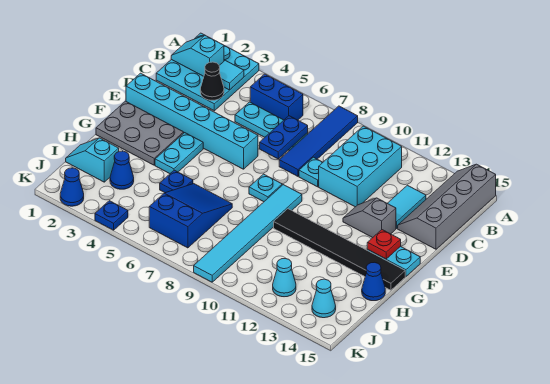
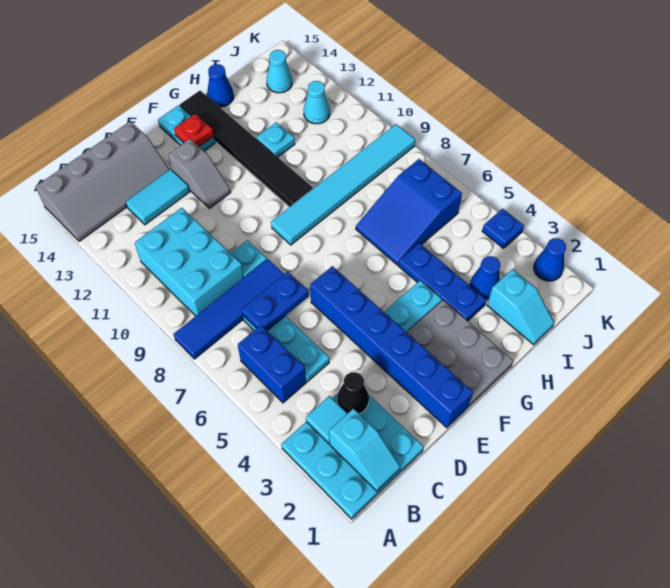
cyan 2x3 brick [319,126,402,207] -> cyan 2x3 brick turned to [135,208,244,316]
cyan 1x6 brick [126,73,258,169] -> blue 1x6 brick [310,266,473,428]
cyan 1x1 plate [249,174,282,202] -> cyan 1x1 plate moved to [256,122,295,157]
blue 1x1 plate [160,170,193,193] -> blue 1x3 plate [398,243,486,321]

